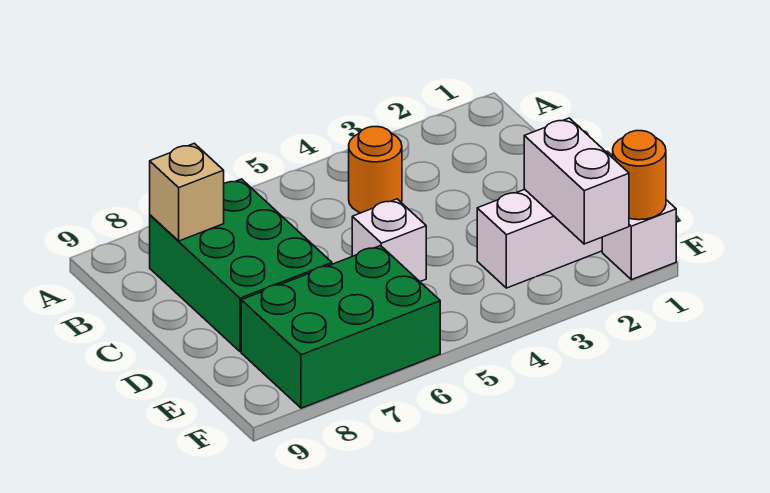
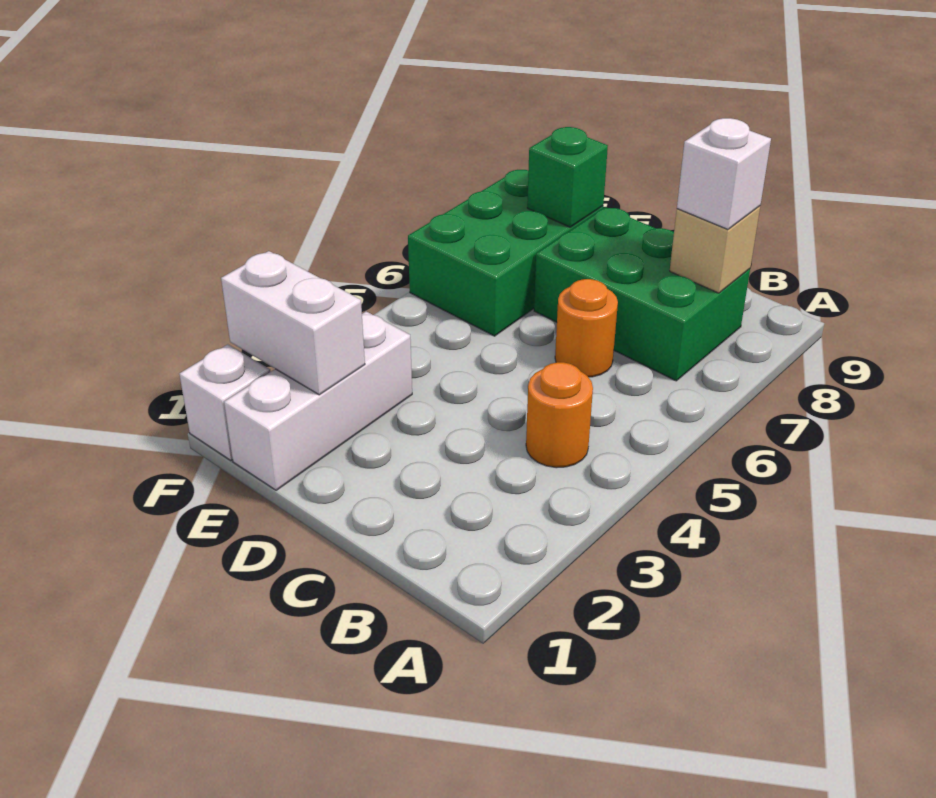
white 1x1 brick [352,199,426,281] -> white 1x1 brick moved to [677,118,771,229]
none -> green 1x1 brick [527,127,608,227]
orange 1x1 round brick [613,131,666,220] -> orange 1x1 round brick moved to [555,279,618,377]

